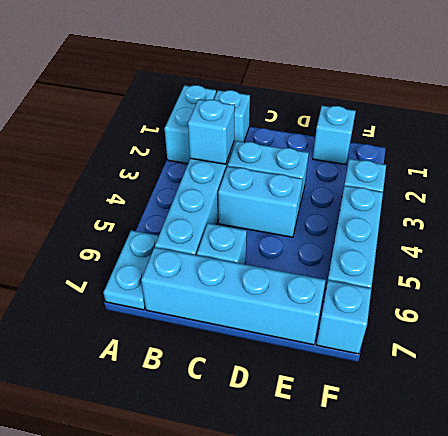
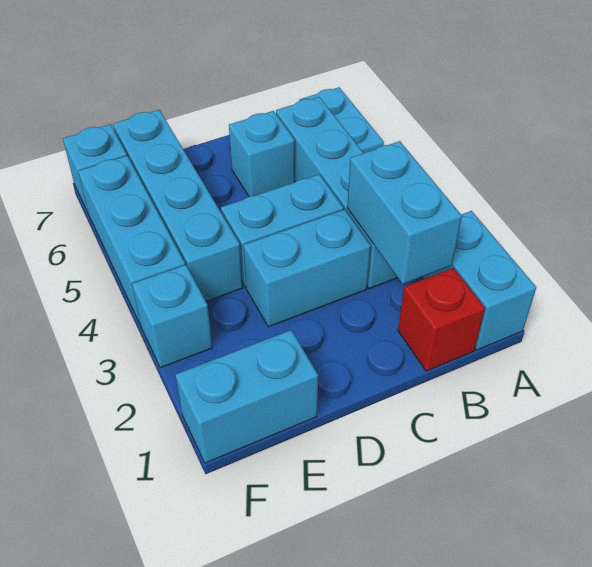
cyan 1x1 brick [214,90,250,145] -> red 1x1 brick [398,268,485,371]
cyan 1x1 brick [188,99,235,164] -> cyan 1x2 brick [347,141,462,284]
cyan 1x4 brick [141,247,326,345] -> cyan 1x4 brick turned to [113,110,243,301]
cyan 1x1 brick [313,106,356,165] -> cyan 1x2 brick [175,330,318,463]

